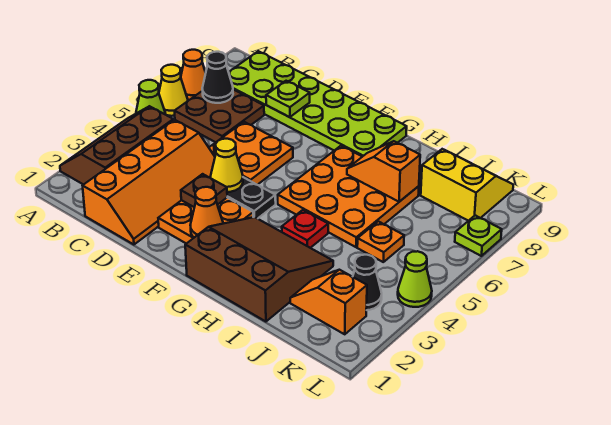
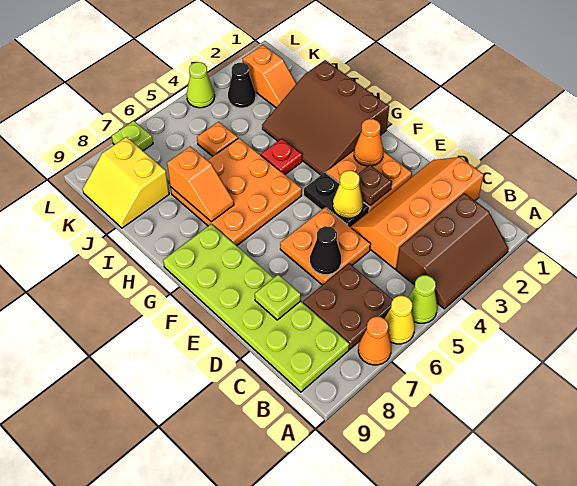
black 1x1 cone [202,52,233,103] -> black 1x1 cone moved to [310,226,341,275]

